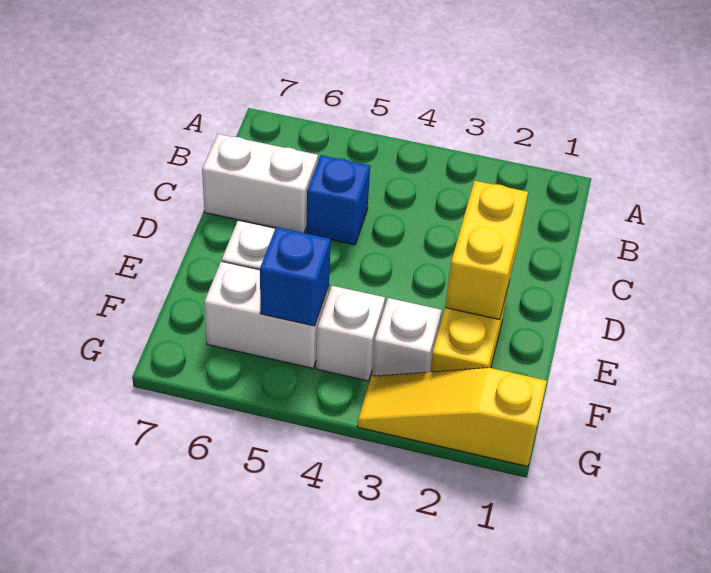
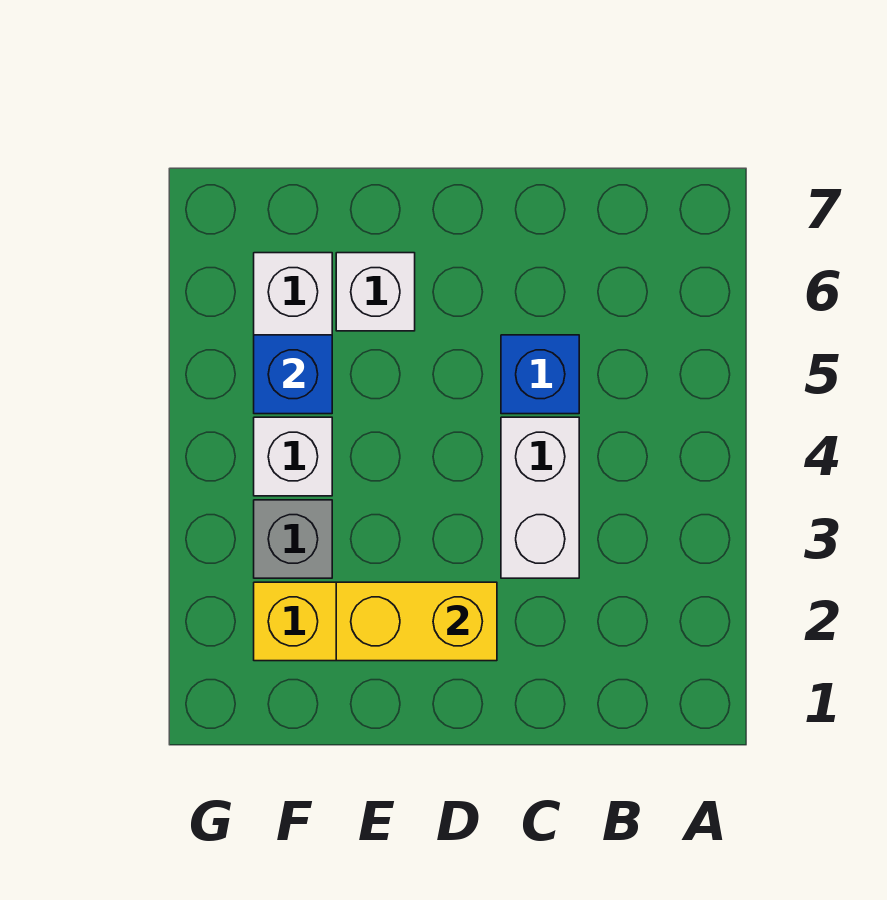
white 1x2 brick [202,134,318,233] -> white 1x2 brick moved to [501,417,579,578]
white 1x1 brick [372,298,442,376] -> grey 1x1 brick [254,500,332,578]
yellow 1x3 slope [357,368,547,467] -> none

